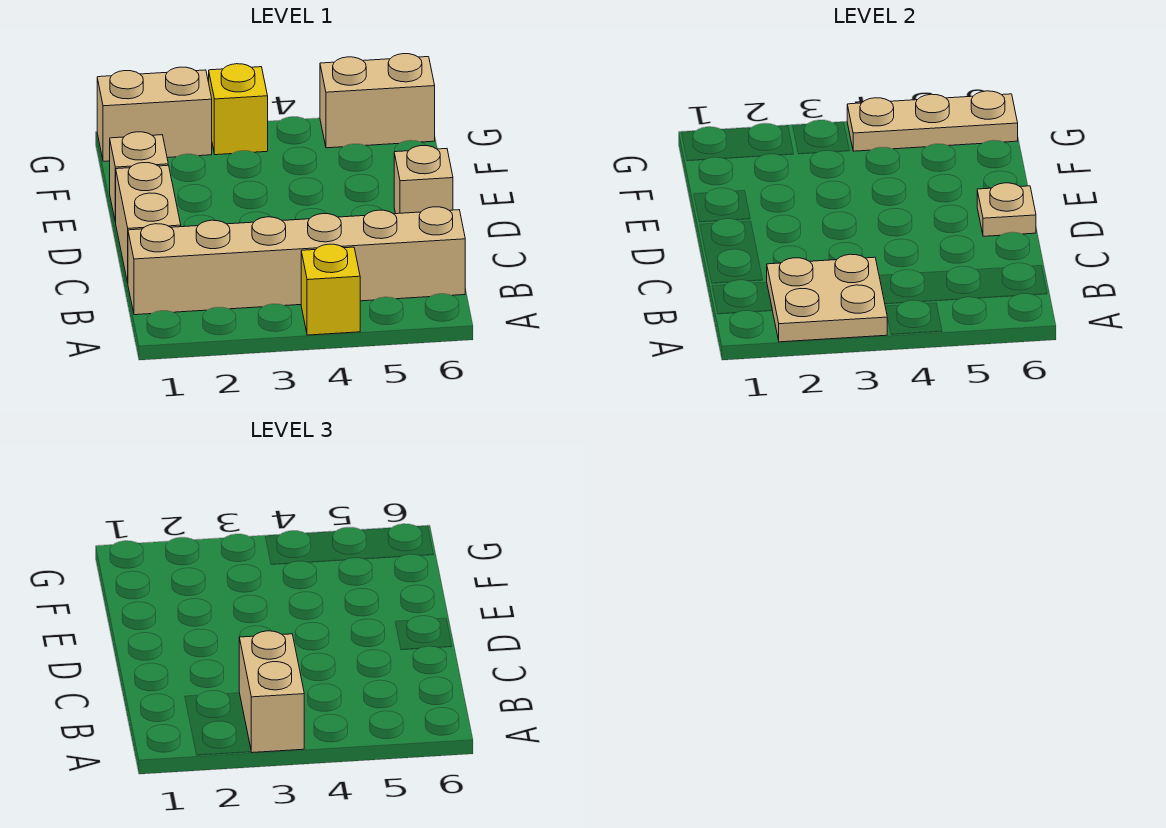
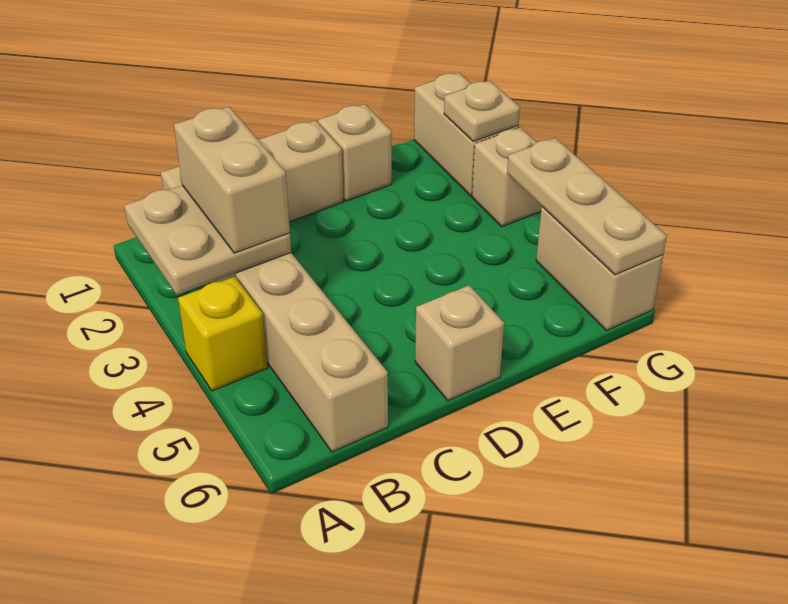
tan 1x2 brick [239,631,304,753] -> tan 1x2 brick turned to [174,107,290,253]
tan 1x1 plate [977,183,1036,236] -> tan 1x1 plate moved to [444,80,520,141]
yellow 1x1 brick [209,64,268,155] -> tan 1x1 brick [472,127,542,227]

